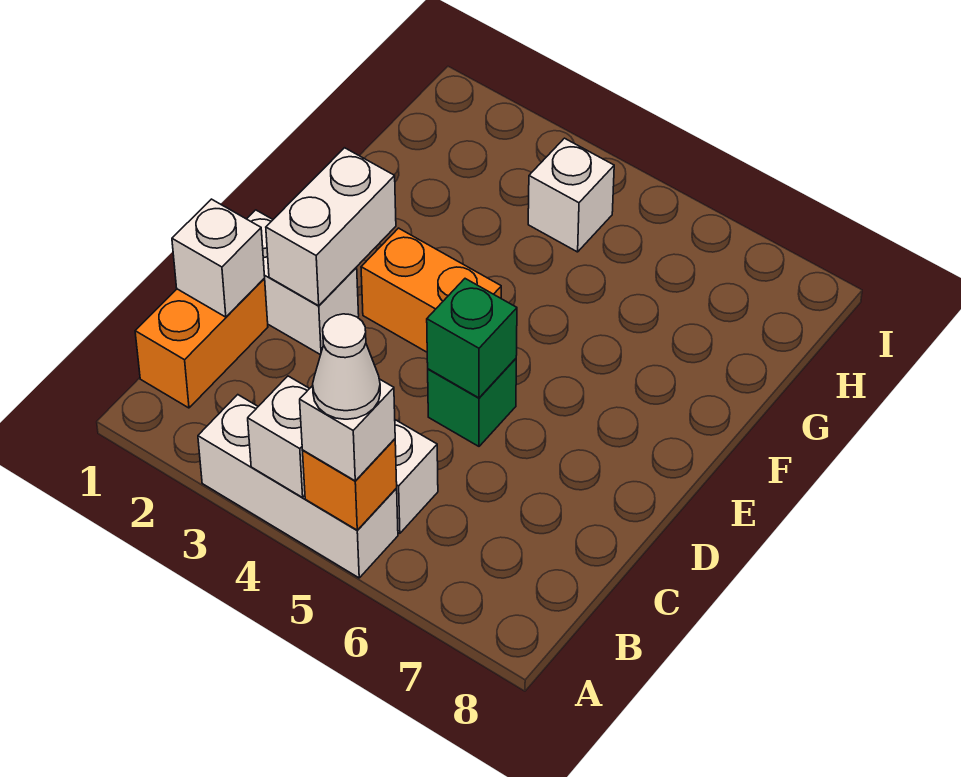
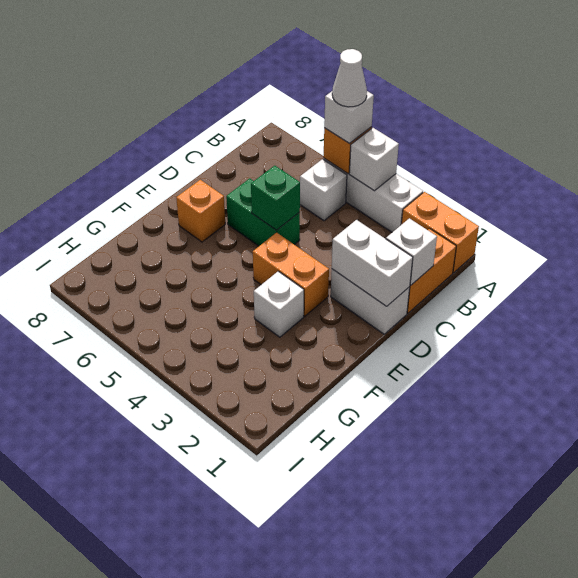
none -> orange 1x2 brick [402,192,479,273]
white 1x2 brick [266,148,396,306] -> white 1x2 brick turned to [332,220,413,306]
green 1x1 brick [428,359,516,446] -> green 1x2 brick [226,178,300,246]
none -> orange 1x1 brick [176,180,225,242]
white 1x1 brick [528,138,614,252] -> white 1x1 brick moved to [254,271,304,337]

